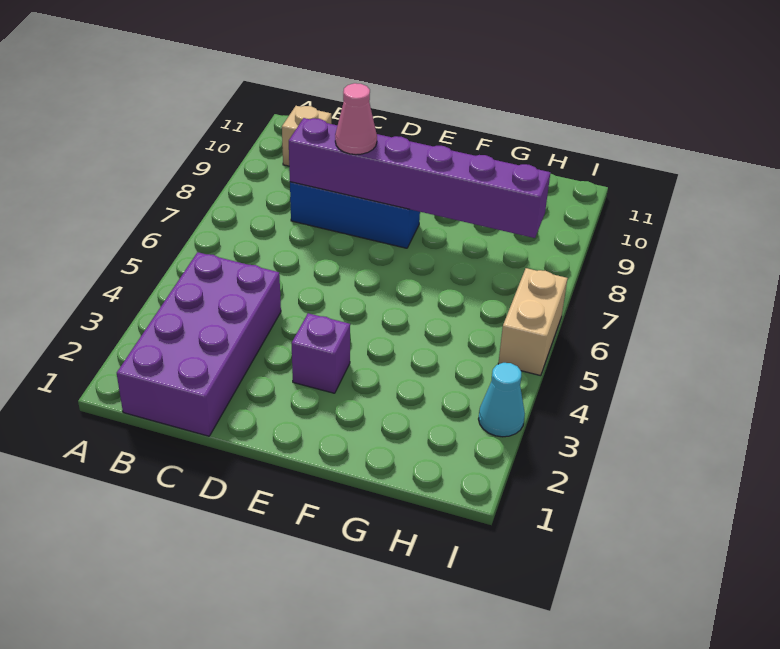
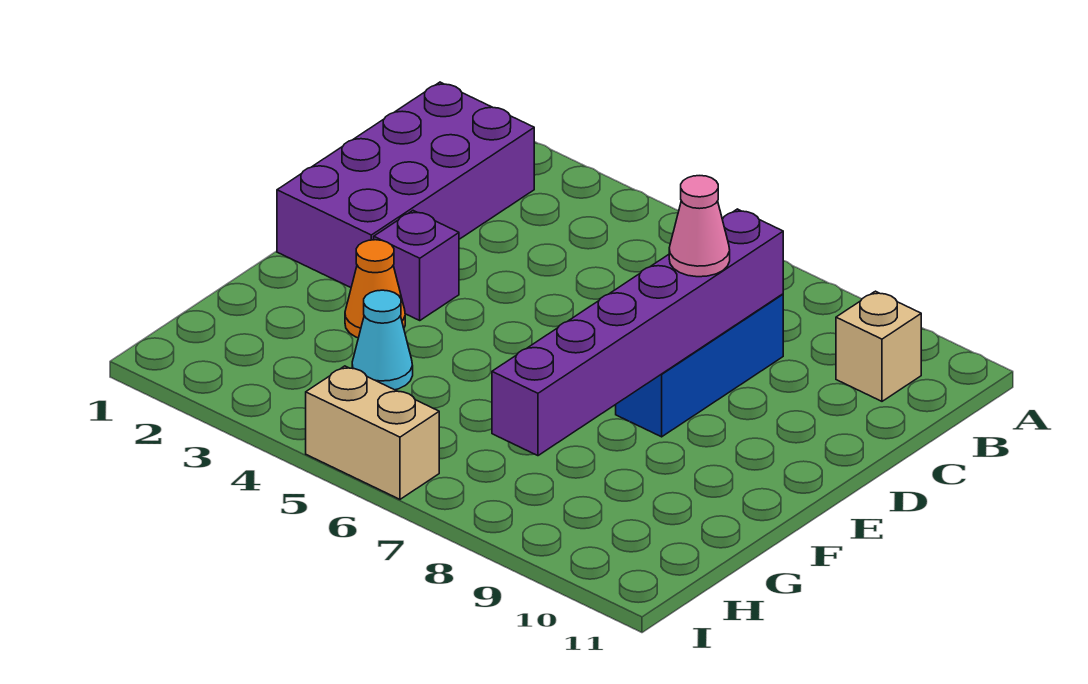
purple 2x4 brick [117,252,281,436] -> purple 2x4 brick turned to [277,82,534,287]
none -> orange 1x1 cone [345,240,405,338]
cyan 1x1 cone [479,363,525,437] -> cyan 1x1 cone moved to [352,290,413,390]

